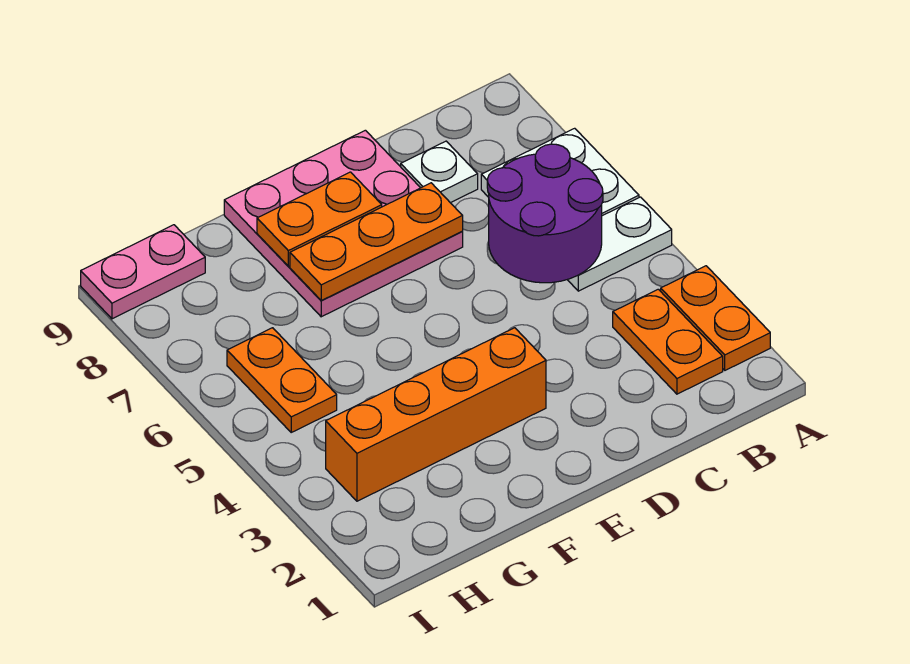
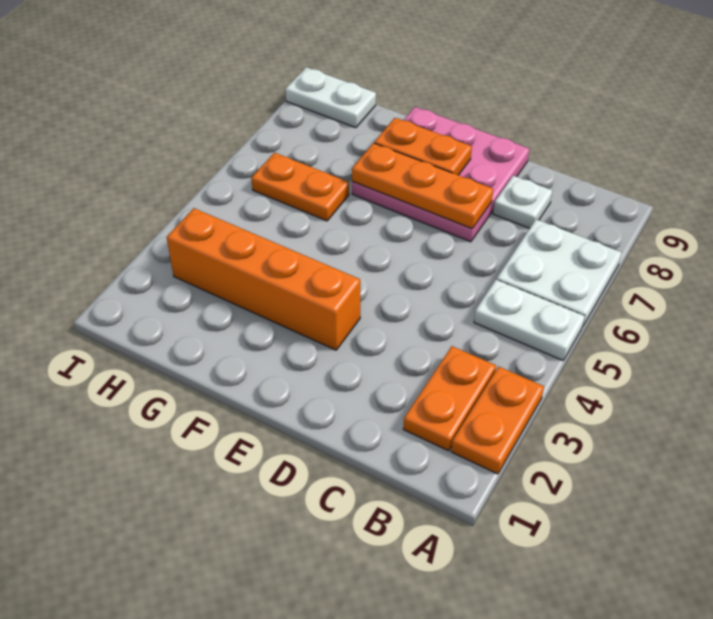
purple 2x2 round brick [487,144,603,283] -> none
orange 1x2 plate [227,328,337,432] -> orange 1x2 plate turned to [251,153,349,221]
pink 1x2 plate [81,225,205,319] -> white 1x2 plate [285,67,376,128]

